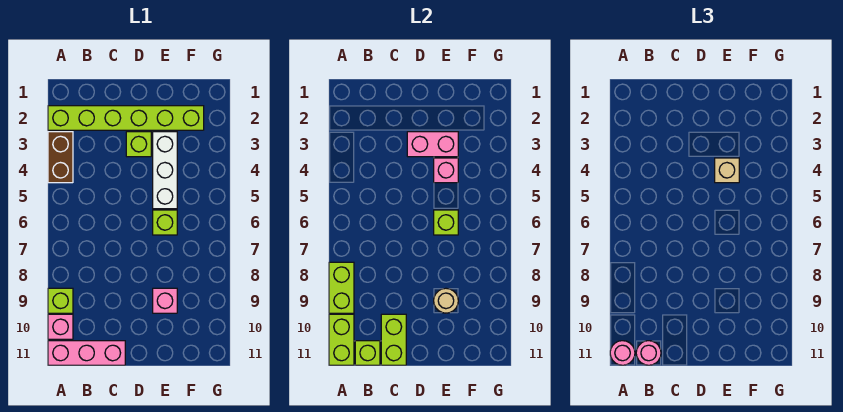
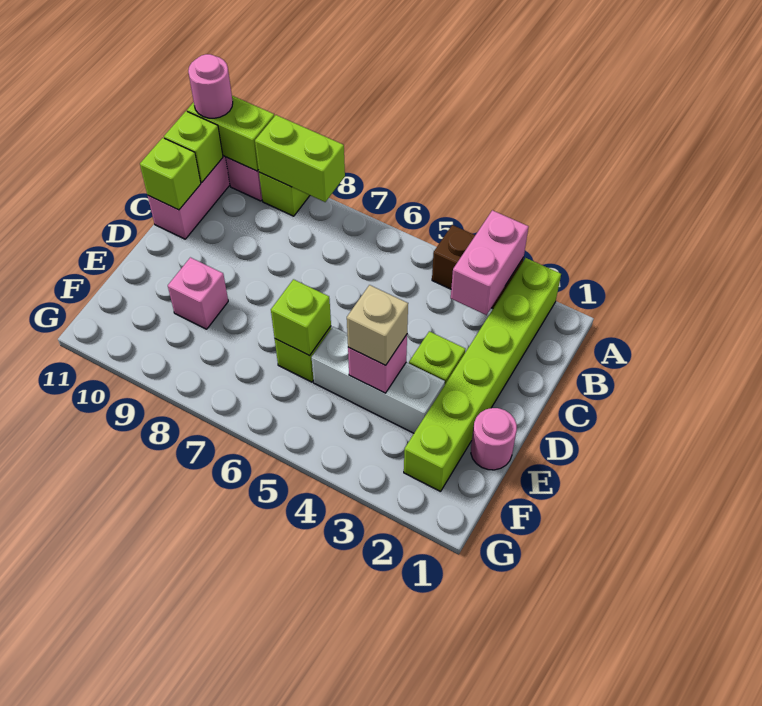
pink 1x1 round brick [636,341,661,365] -> pink 1x1 round brick moved to [471,408,517,470]
lime 1x2 brick [381,314,406,365] -> lime 1x1 brick [140,138,201,210]
pink 1x2 brick [407,132,458,157] -> pink 1x2 brick moved to [451,210,529,315]
tan 1x1 round brick [434,288,458,313] -> none

